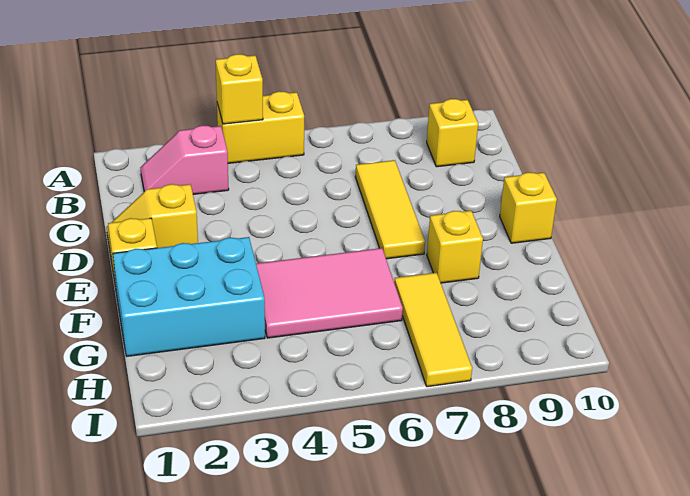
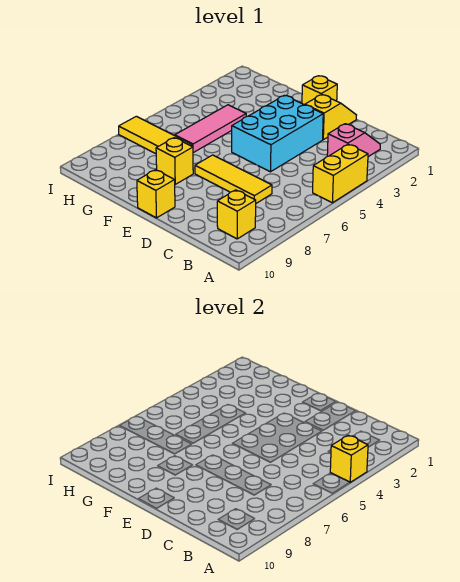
cyan 2x3 brick [113,237,265,356] -> cyan 2x3 brick moved to [232,95,323,172]
pink 2x3 tile [256,248,403,338] -> pink 1x3 tile [175,105,246,153]

